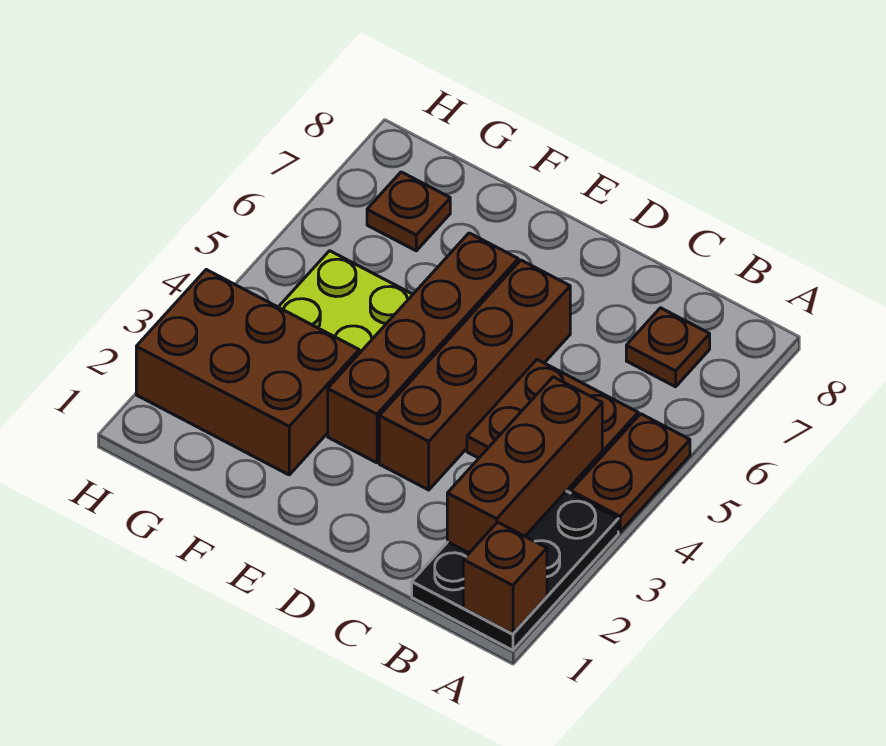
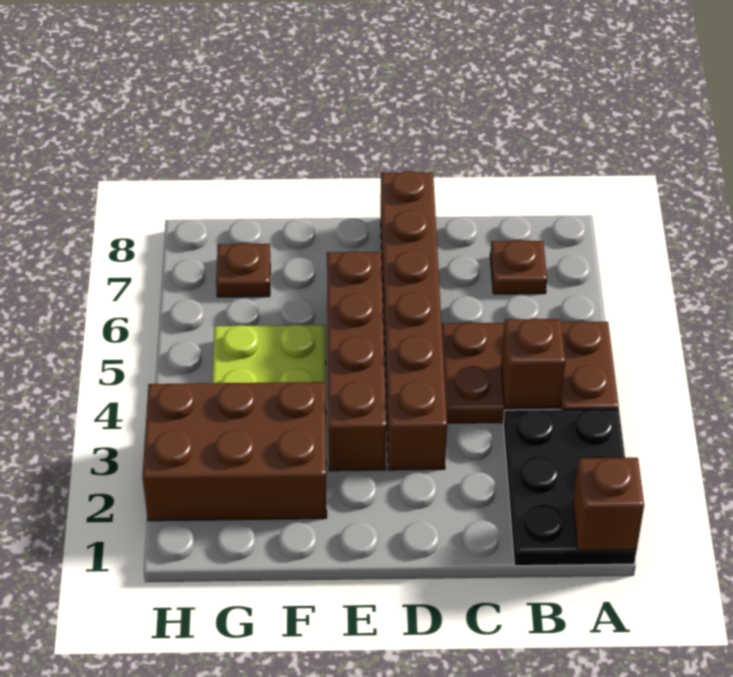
brown 1x3 brick [447,377,602,553] -> brown 1x1 brick [501,319,565,408]
brown 1x4 brick [379,260,570,490] -> brown 1x6 brick [381,171,447,470]

